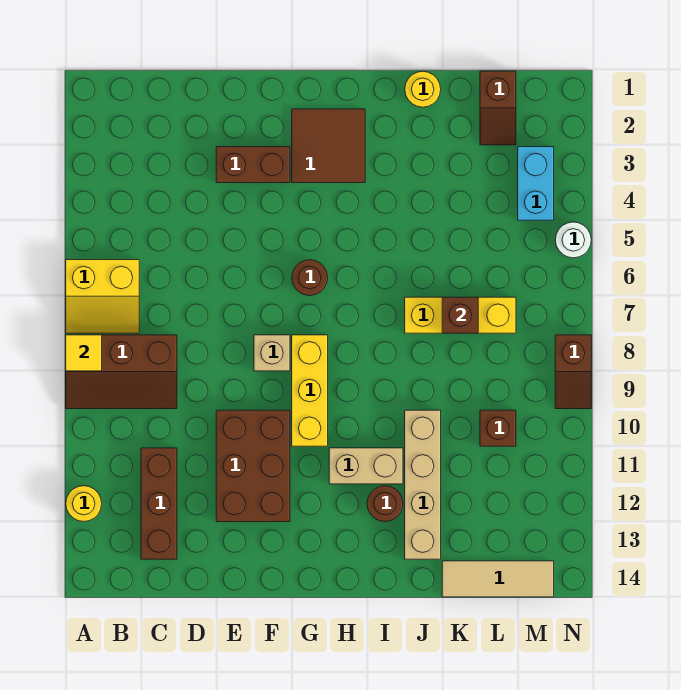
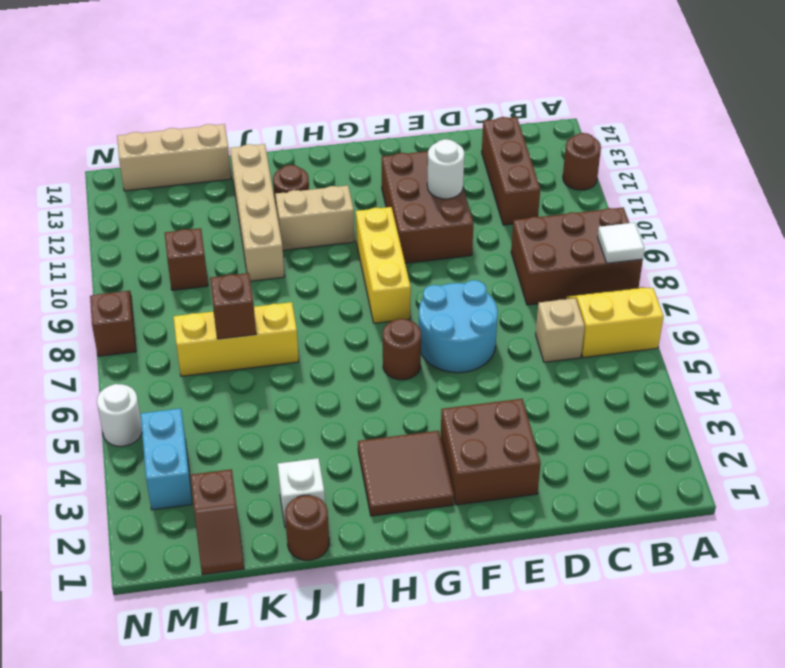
brown 2x3 slope [66,335,177,409] -> brown 2x3 brick [511,207,643,305]
yellow 1x1 tile [66,335,102,371] -> white 1x1 tile [598,223,644,263]
yellow 1x1 round brick [66,486,102,522] -> brown 1x1 round brick [563,133,601,190]
brown 1x2 brick [216,147,290,183] -> brown 2x2 brick [441,399,541,505]
none -> cyan 2x2 round brick [419,280,498,373]
none -> white 1x1 round brick [427,139,464,199]
tan 1x1 brick [254,335,290,371] -> tan 1x1 brick moved to [536,298,585,362]
yellow 1x1 round brick [405,71,441,107] -> brown 1x1 round brick [285,495,329,560]
none -> white 1x1 brick [278,458,325,527]
tan 1x3 tile [442,561,554,597] -> tan 1x3 brick [117,124,231,191]
brown 1x2 slope [480,71,516,145] -> brown 1x2 slope turned to [190,469,244,575]

